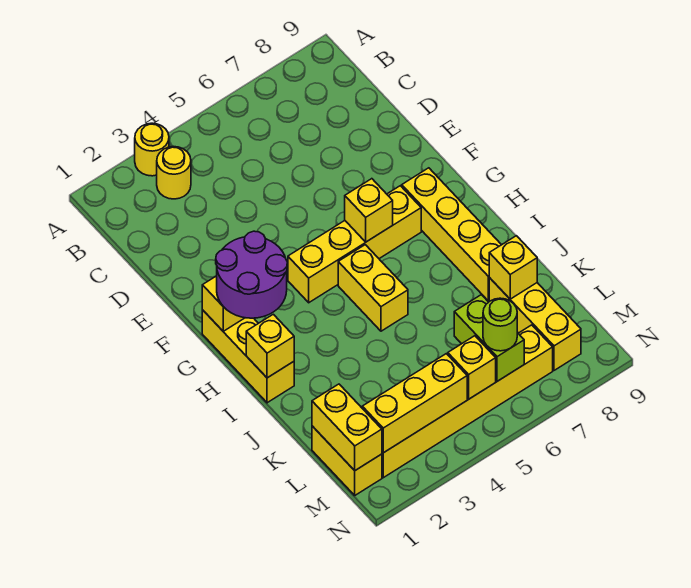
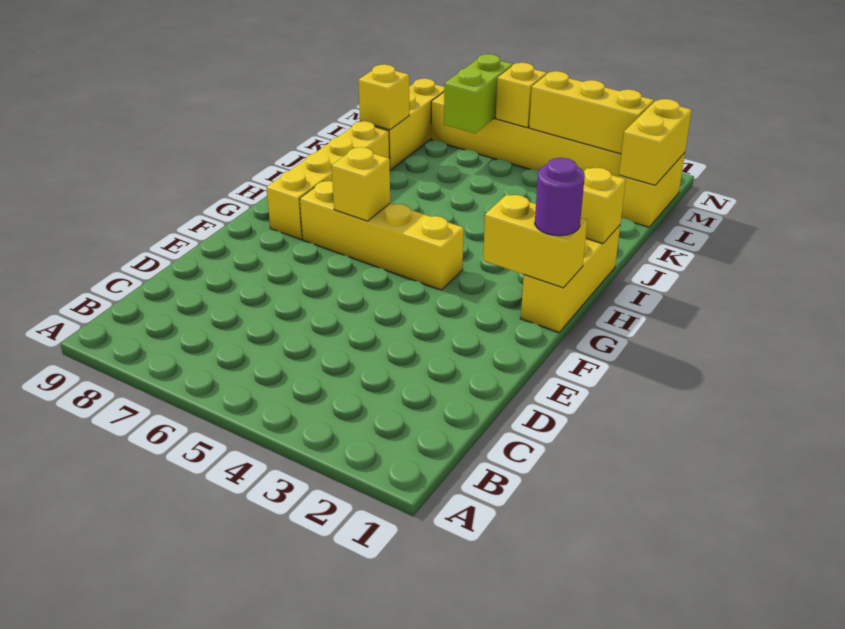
yellow 1x1 round brick [135,123,169,176] -> none
yellow 1x1 round brick [157,147,191,199] -> none
purple 2x2 round brick [216,231,287,318] -> purple 1x1 round brick [535,158,585,236]
yellow 1x2 brick [338,245,408,331] -> none
lime 1x1 round brick [483,298,517,351] -> none

